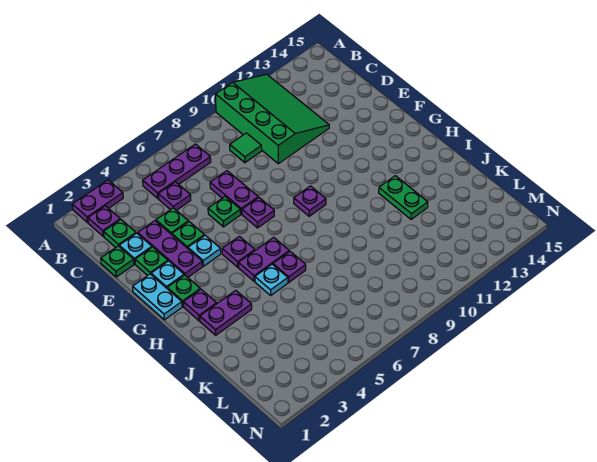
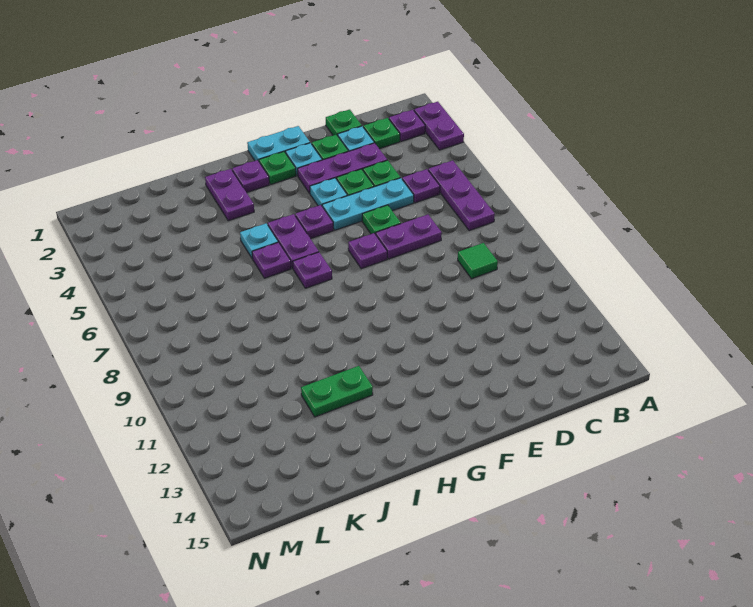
green 3x4 slope [215,74,329,164] -> none
none -> cyan 1x3 plate [322,178,414,230]
purple 1x1 plate [294,186,326,216] -> purple 1x1 plate moved to [293,252,332,288]

